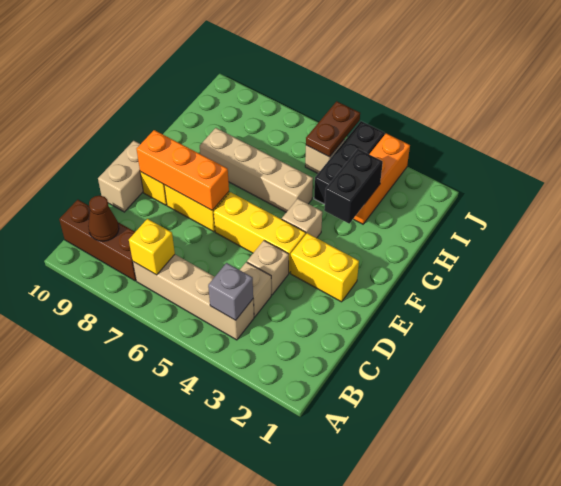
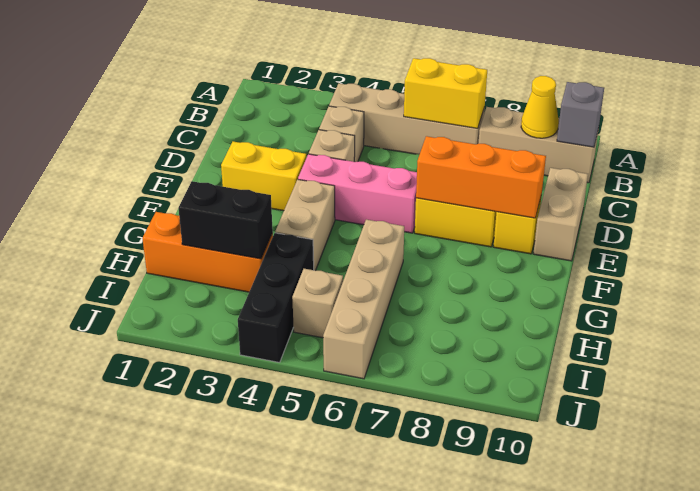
grey 1x1 brick [208,263,253,320] -> grey 1x1 brick moved to [557,82,604,147]
yellow 1x1 brick [129,219,175,275] -> yellow 1x2 brick [404,58,487,128]
brown 1x3 brick [59,200,136,281] -> tan 1x3 brick [479,107,599,183]
brown 1x1 cone [88,196,119,241] -> yellow 1x1 cone [521,76,559,138]
yellow 1x3 brick [214,192,306,273] -> pink 1x3 brick [298,154,417,233]
tan 1x1 brick [282,199,322,238] -> tan 1x2 brick [275,180,335,271]
black 1x2 brick [324,149,383,223] -> black 1x2 brick turned to [178,181,273,259]
tan 1x4 brick [200,128,313,212] -> tan 1x4 brick turned to [323,220,404,379]
orange 1x3 brick [354,133,410,224] -> orange 1x3 brick turned to [142,212,273,292]
brown 1x2 plate [306,101,360,157] -> none

